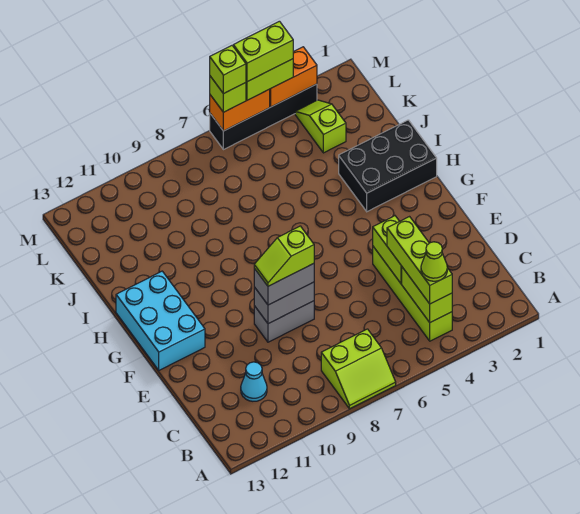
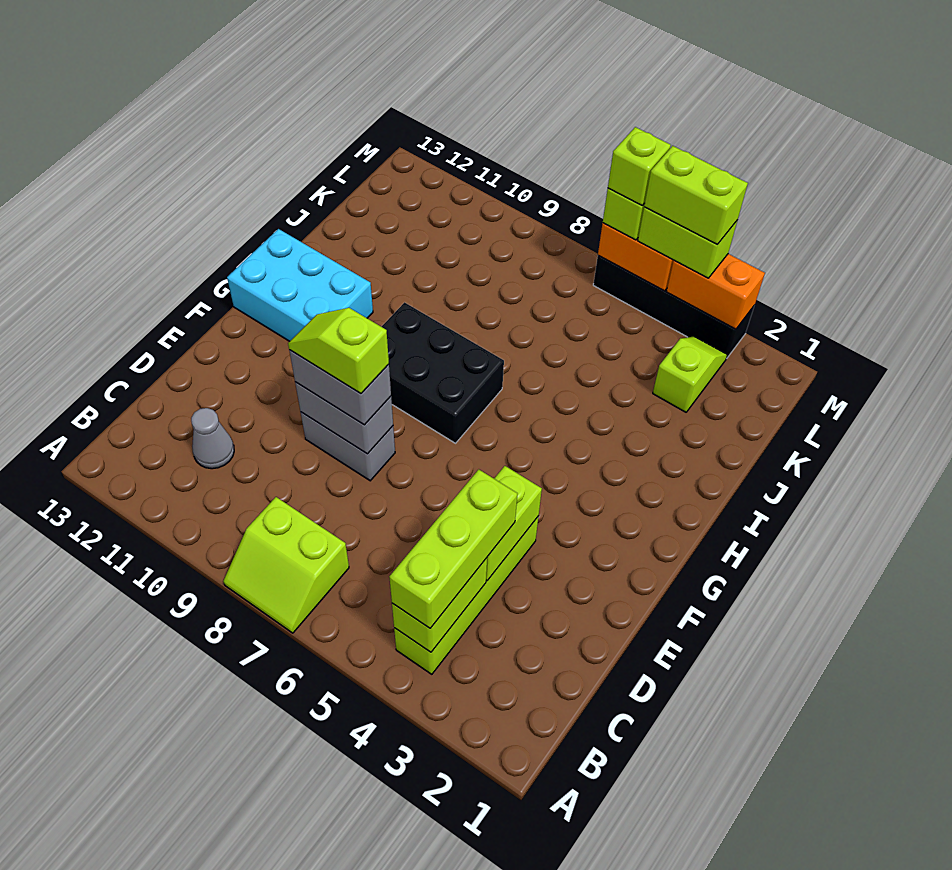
lime 1x1 cone [421,242,447,281] -> none
cyan 1x1 cone [241,362,267,401] -> grey 1x1 cone [191,408,234,469]
cyan 2x3 brick [116,271,205,370] -> cyan 2x3 brick turned to [227,229,373,341]
black 2x3 brick [339,120,437,212] -> black 2x3 brick moved to [382,302,504,443]

